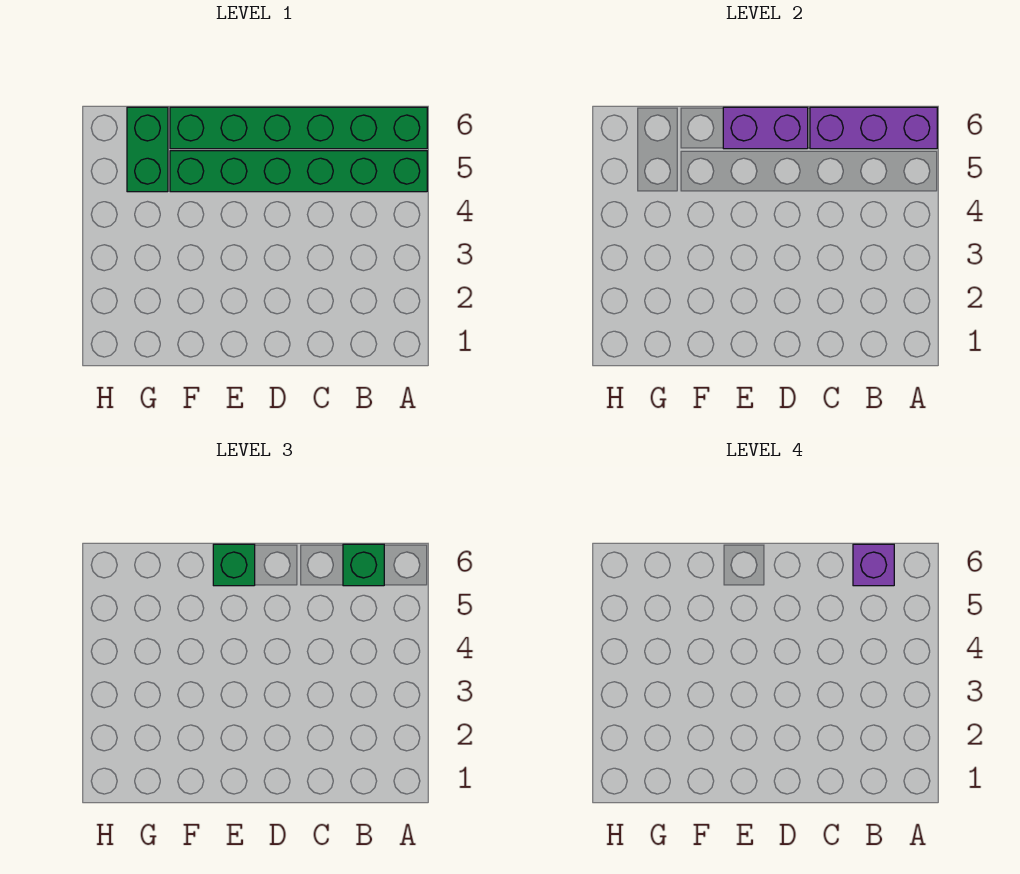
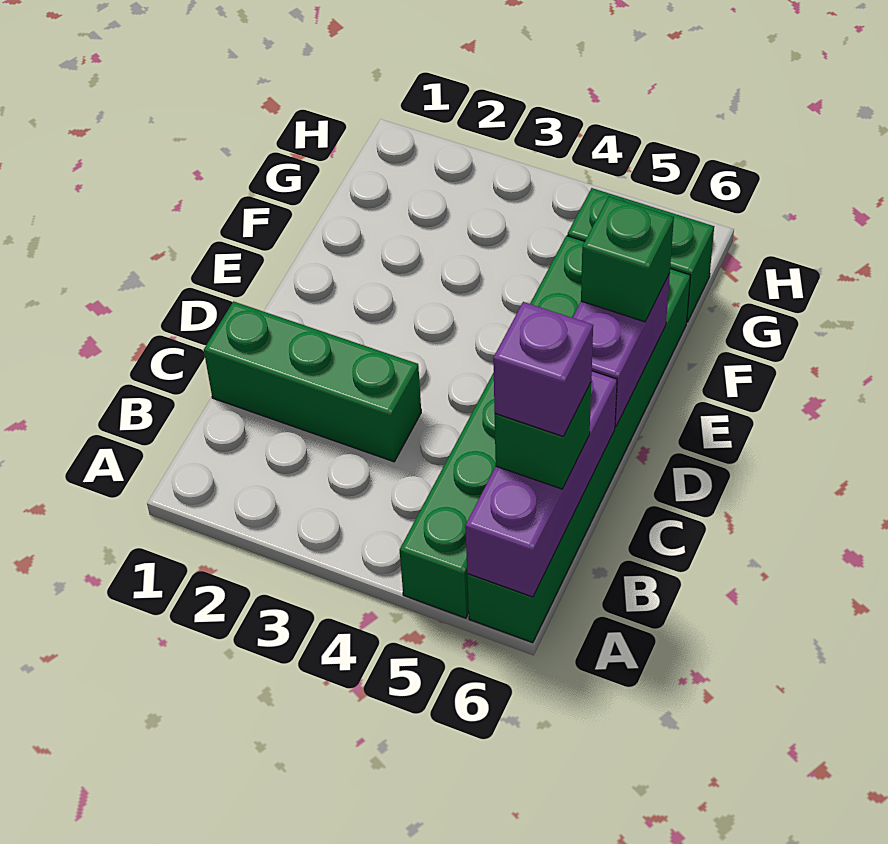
none -> green 1x3 brick [204,301,421,462]

